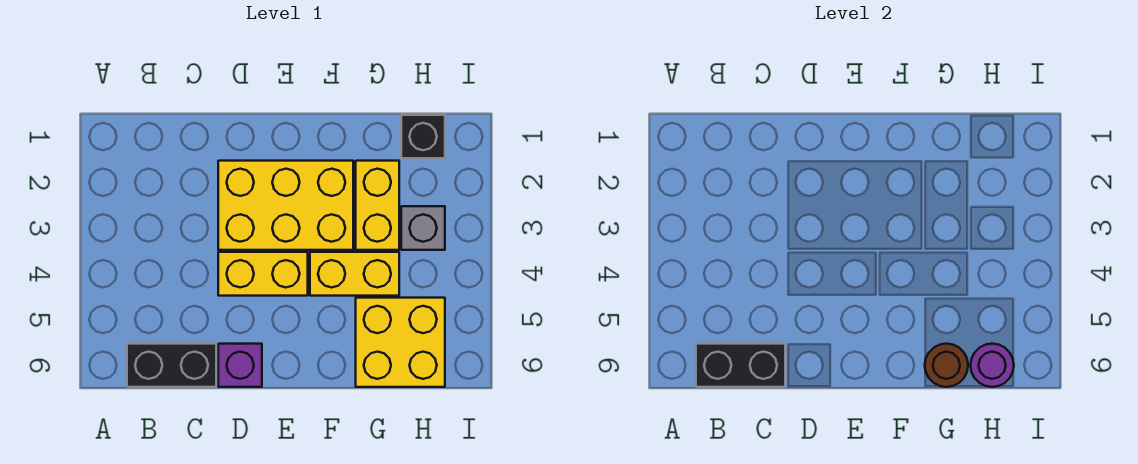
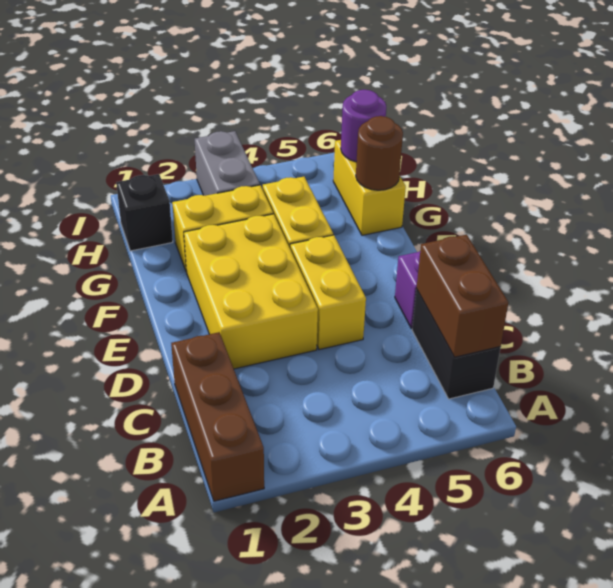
none -> brown 1x3 brick [171,332,264,501]
black 1x2 brick [696,344,785,387] -> brown 1x2 brick [417,235,508,357]
yellow 2x2 brick [356,298,445,387] -> yellow 1x2 brick [333,140,406,235]
grey 1x1 brick [401,206,445,250] -> grey 1x2 brick [195,131,260,196]

